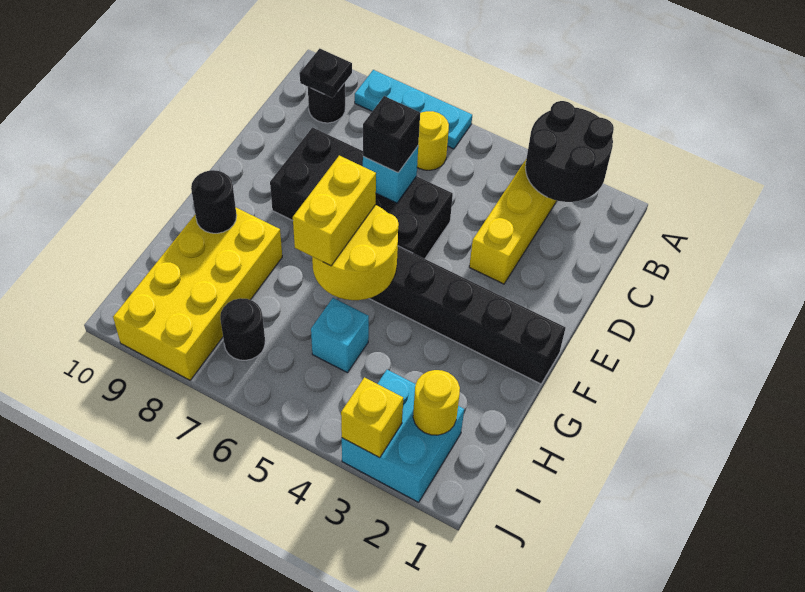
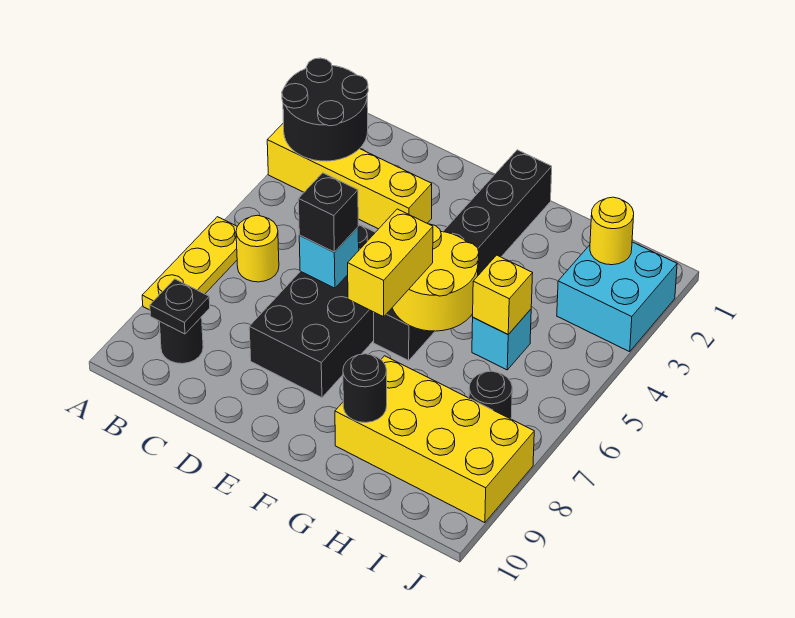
cyan 1x3 plate [355,70,472,149] -> yellow 1x3 plate [142,217,237,310]
yellow 1x2 brick [293,156,376,266] -> yellow 1x2 brick turned to [348,209,433,317]
yellow 1x1 brick [341,377,403,458] -> yellow 1x1 brick moved to [473,255,533,334]

